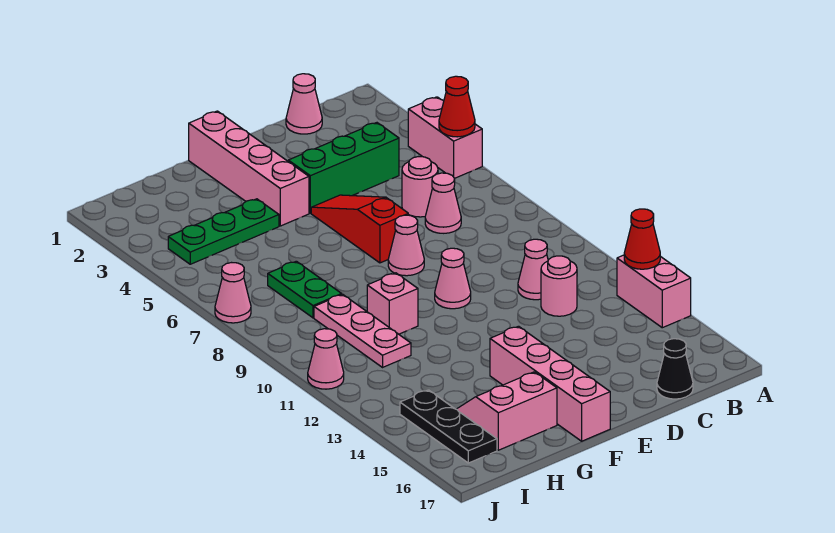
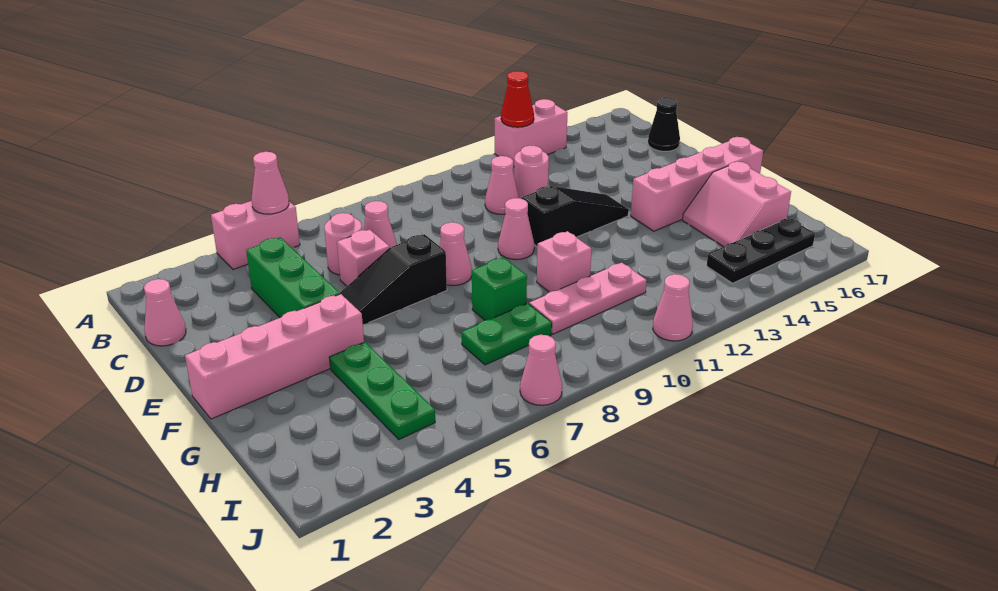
red 1x1 cone [439,76,475,137] -> pink 1x1 cone [252,152,289,214]
none -> pink 1x1 brick [337,230,390,286]
red 1x3 slope [311,195,408,263] -> black 1x3 slope [340,234,447,325]
none -> black 1x3 slope [522,186,629,247]
none -> green 1x1 brick [472,257,527,320]

